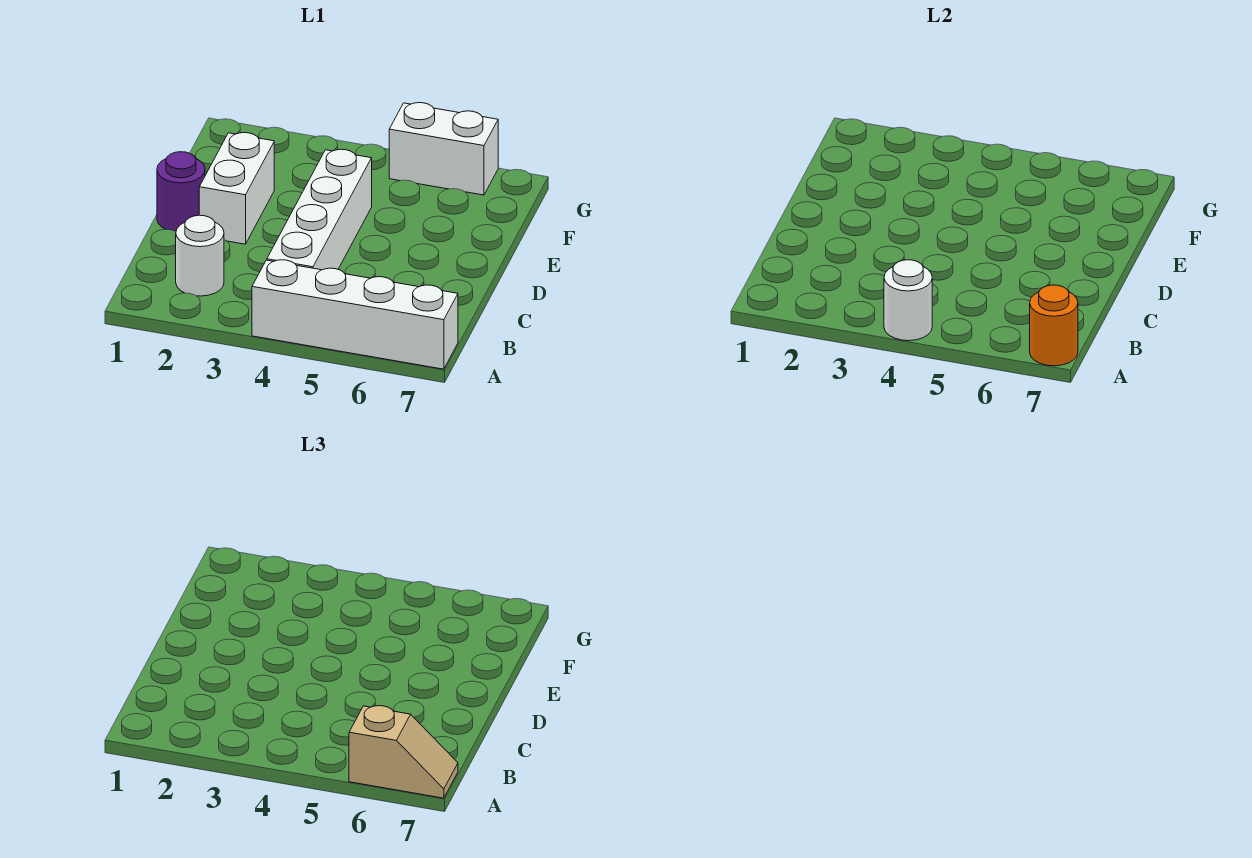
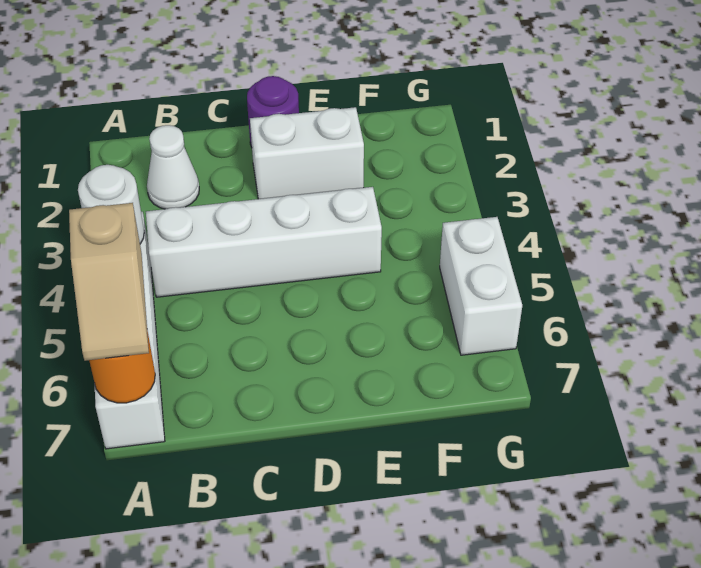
white 1x1 round brick [176,215,224,296] -> white 1x1 cone [147,125,199,209]

